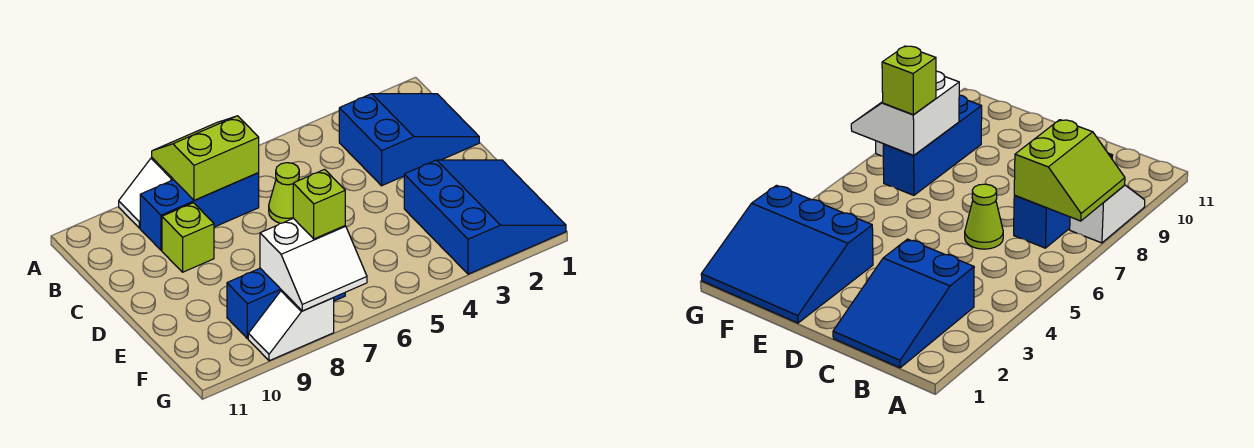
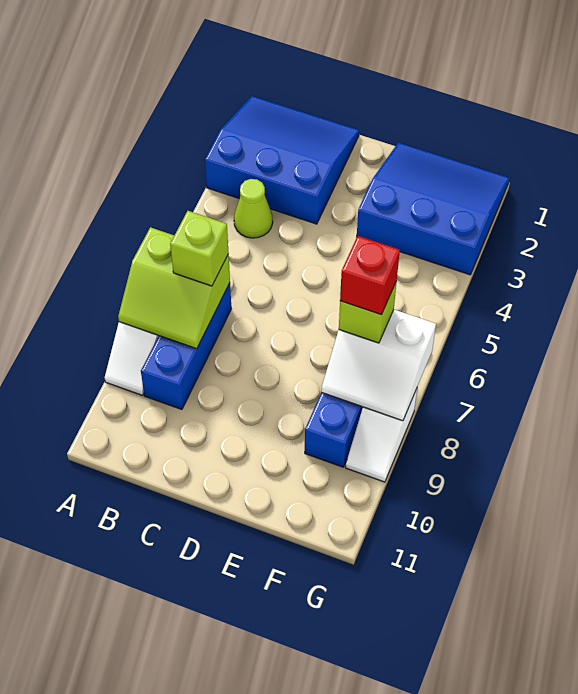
lime 2x2 slope [152,116,259,200] -> lime 2x2 slope turned to [118,227,230,349]
blue 2x3 slope [339,94,479,186] -> blue 3x3 slope [205,96,359,224]
lime 1x1 cone [269,163,299,223] -> lime 1x1 cone moved to [234,179,273,238]
lime 1x1 brick [162,203,214,272] -> lime 1x1 brick moved to [170,211,229,286]
white 2x2 slope [260,218,367,311] -> white 2x2 slope turned to [321,310,436,421]
none -> red 1x1 brick [340,236,400,315]

